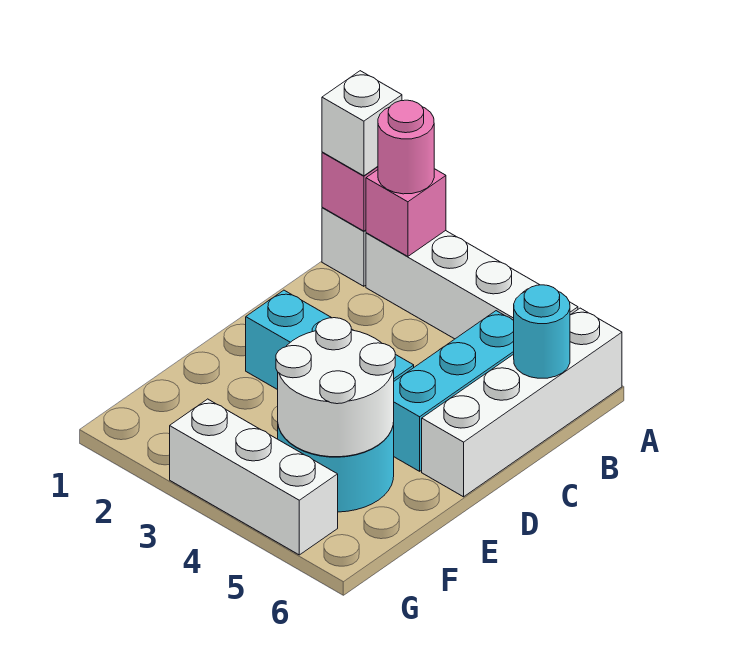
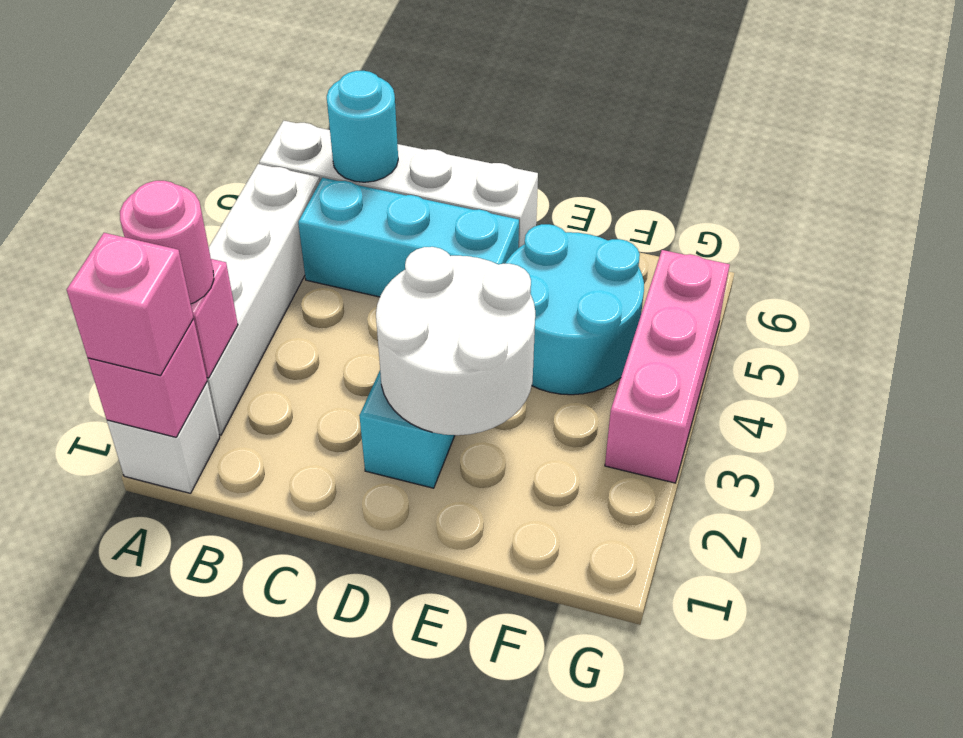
white 1x1 brick [322,71,402,176] -> pink 1x1 brick [67,233,194,376]
white 2x2 round brick [276,318,395,457] -> white 2x2 round brick moved to [376,247,535,435]
white 1x3 brick [170,399,338,555] -> pink 1x3 brick [605,250,730,483]

